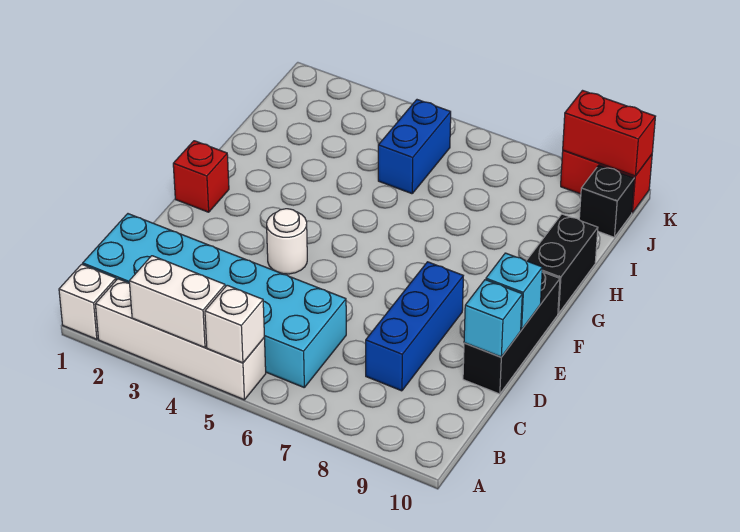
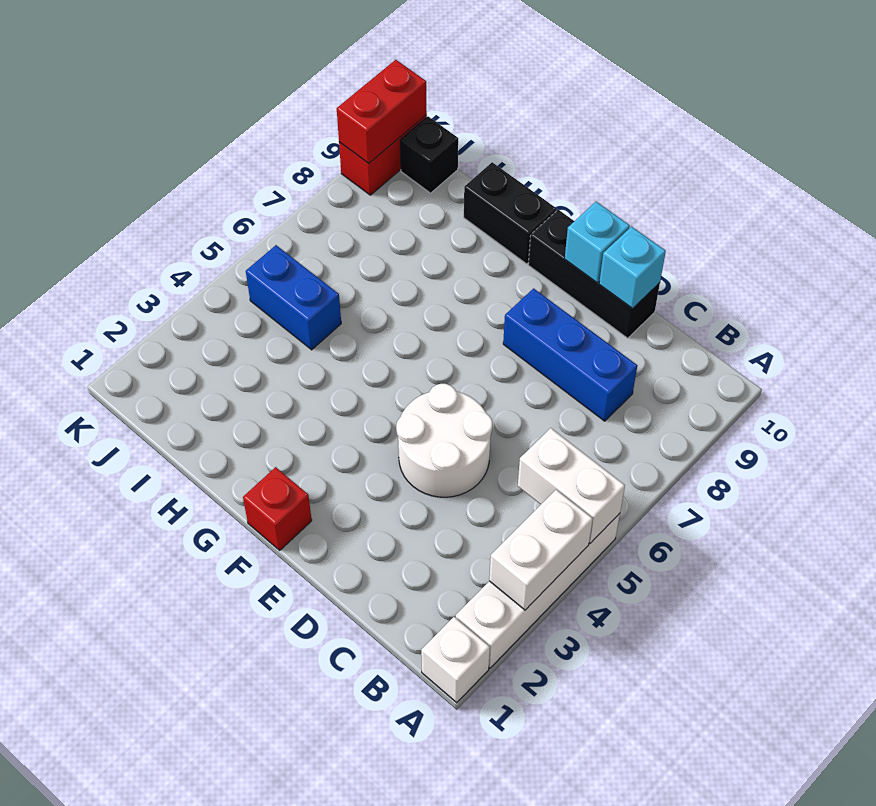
white 1x1 brick [205,285,264,363] -> white 1x2 brick [518,428,625,543]
cyan 2x6 brick [83,214,346,387] -> none
white 1x1 round brick [267,209,307,274] -> white 2x2 round brick [396,384,492,497]

